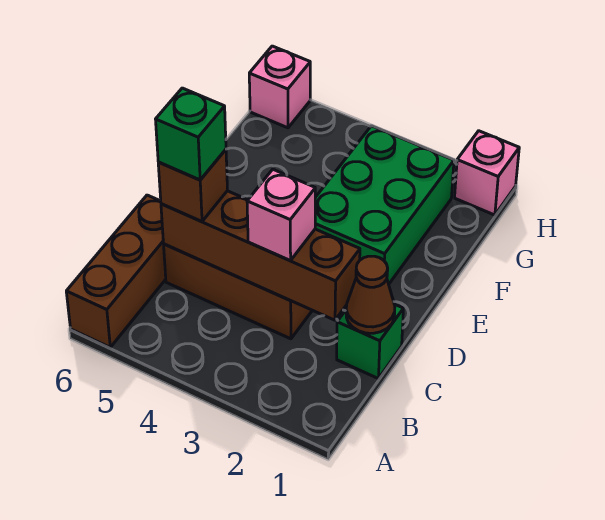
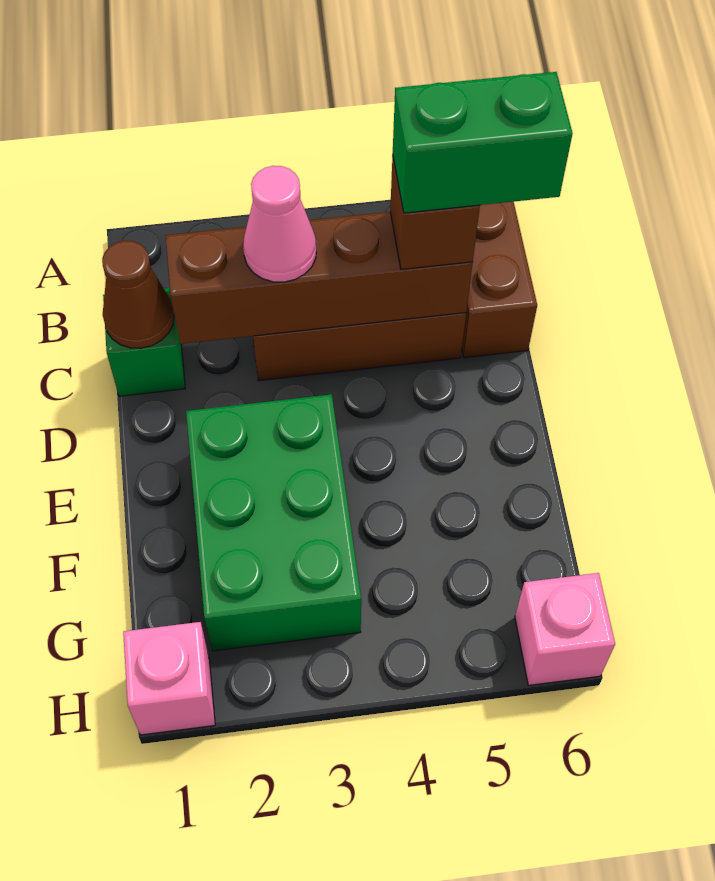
pink 1x1 brick [247,169,315,261] -> pink 1x1 cone [243,166,316,282]
green 1x1 brick [156,88,226,180] -> green 1x2 brick [393,72,573,213]

